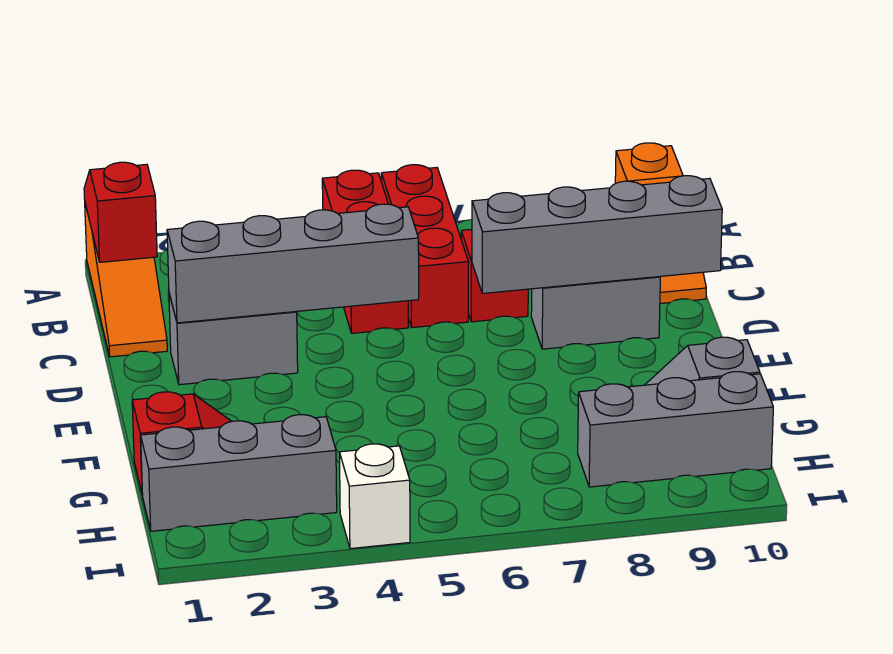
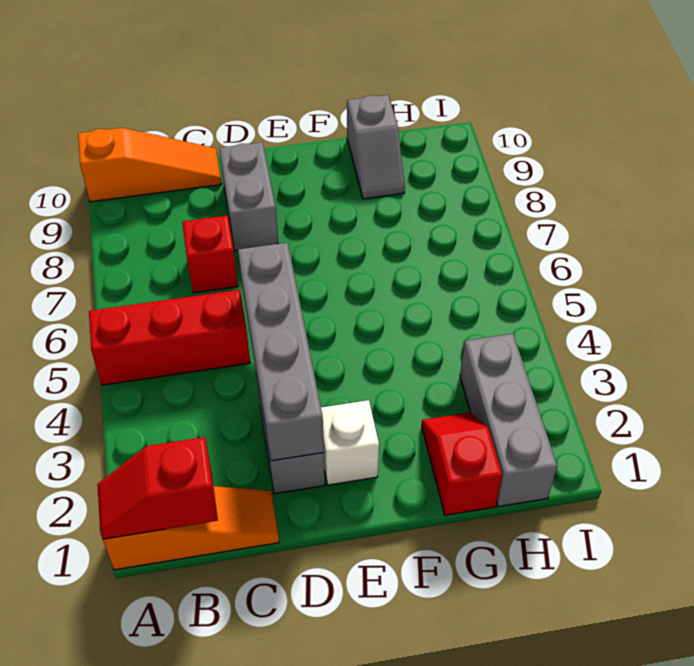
red 1x3 brick [381,165,469,328] -> none
grey 1x4 brick [472,176,722,294] -> none
grey 1x3 brick [578,372,773,487] -> none
white 1x1 brick [340,444,410,549] -> white 1x1 brick moved to [321,400,379,485]

